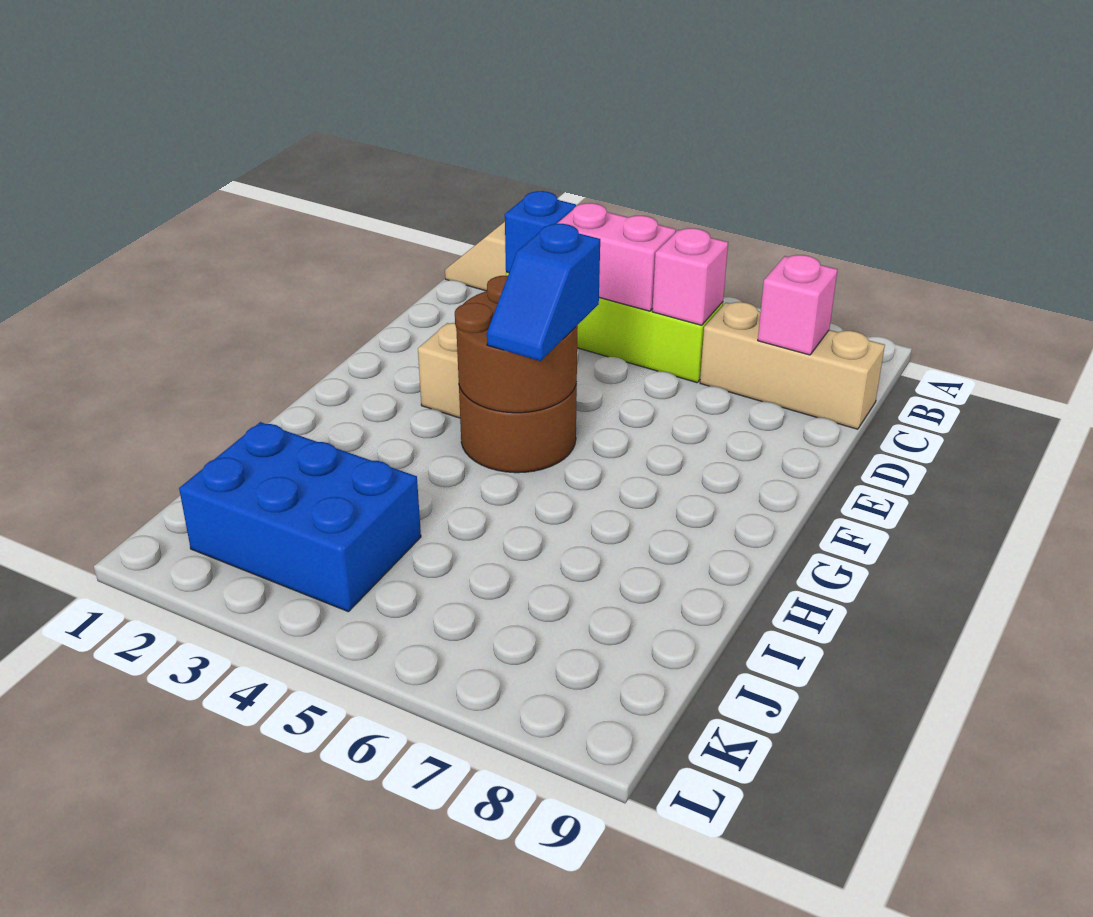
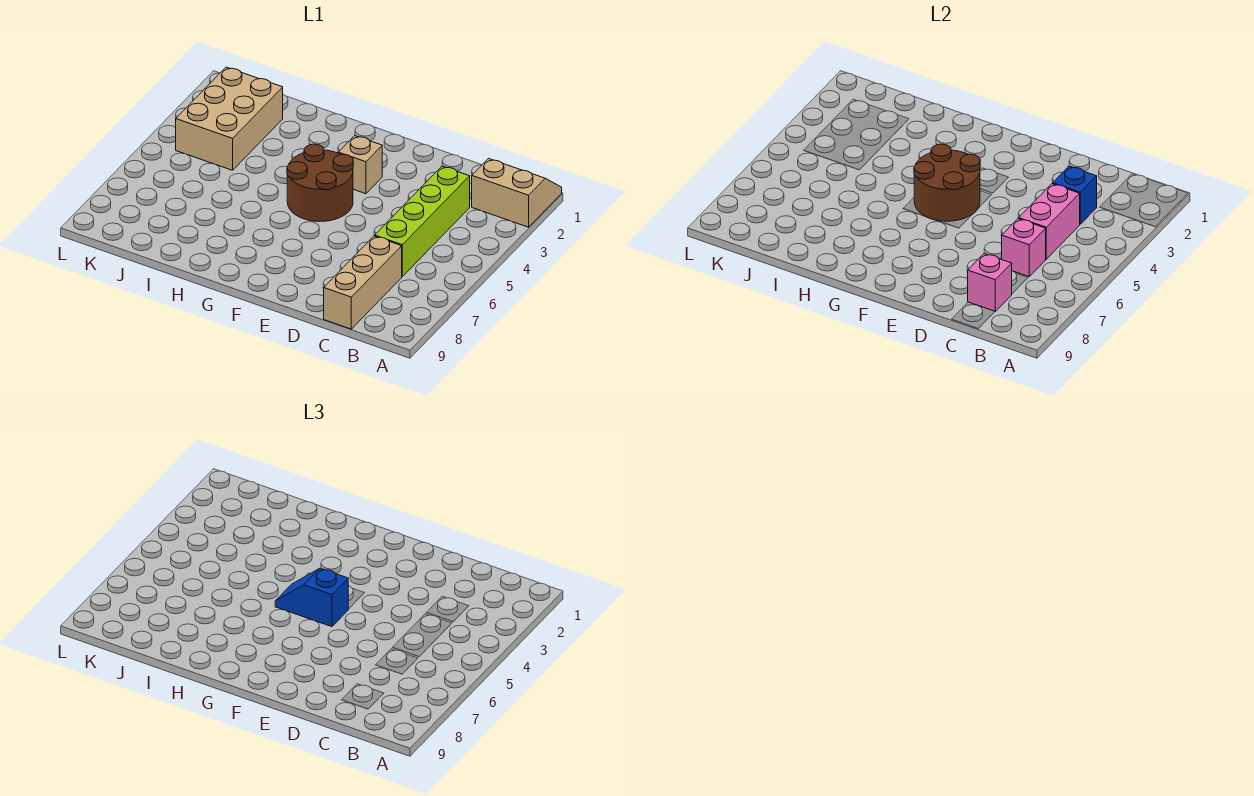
blue 2x3 brick [179,422,421,612] -> tan 2x3 brick [176,67,283,170]

